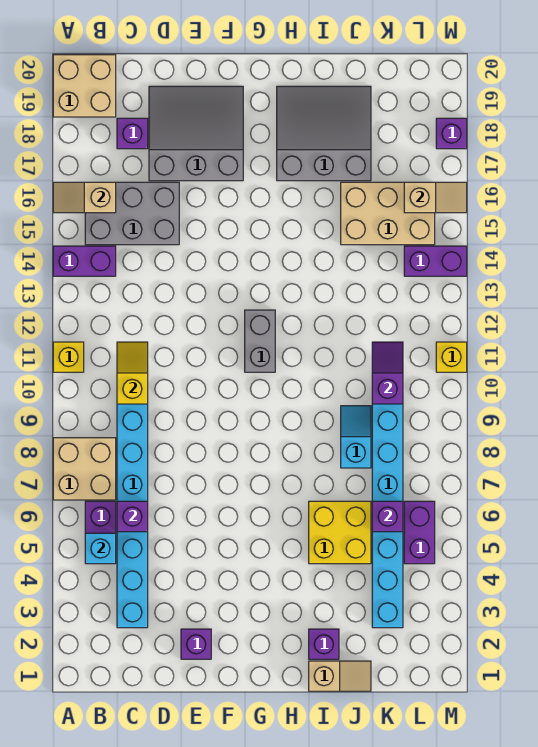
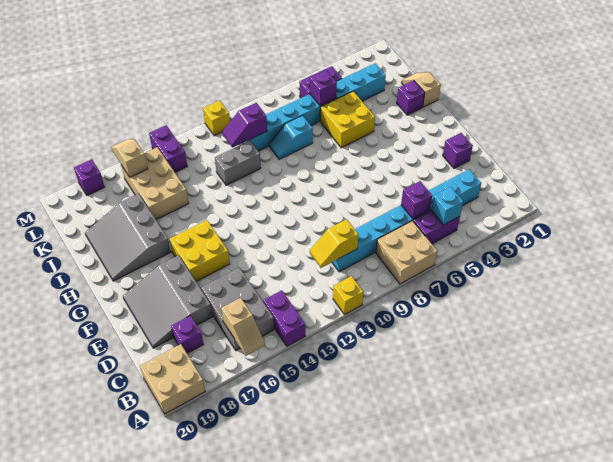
none -> yellow 2x2 brick [170,220,230,281]
grey 1x2 brick [245,310,275,372] -> grey 1x2 brick moved to [215,141,261,185]

